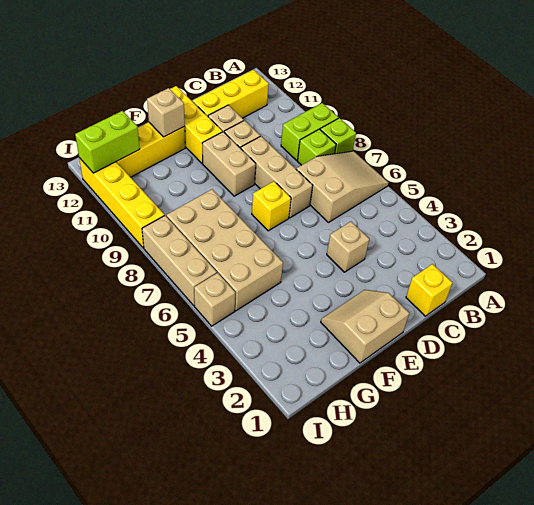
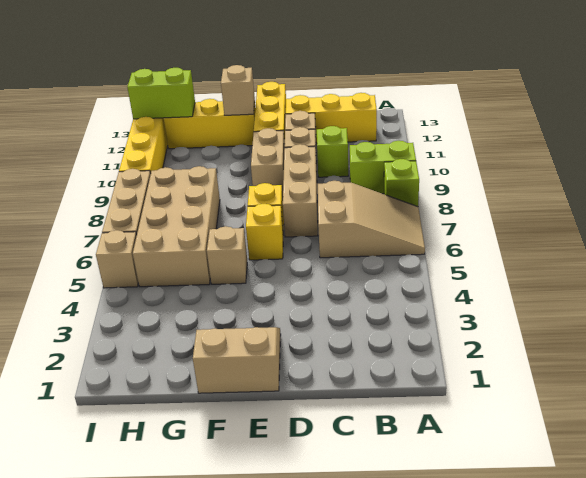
lime 1x1 brick [298,129,336,165] -> lime 1x1 brick moved to [317,126,348,177]
yellow 1x1 brick [406,264,453,316] -> yellow 1x1 brick moved to [246,204,283,260]
tan 1x1 brick [327,222,369,272] -> tan 1x1 brick moved to [207,226,247,284]

